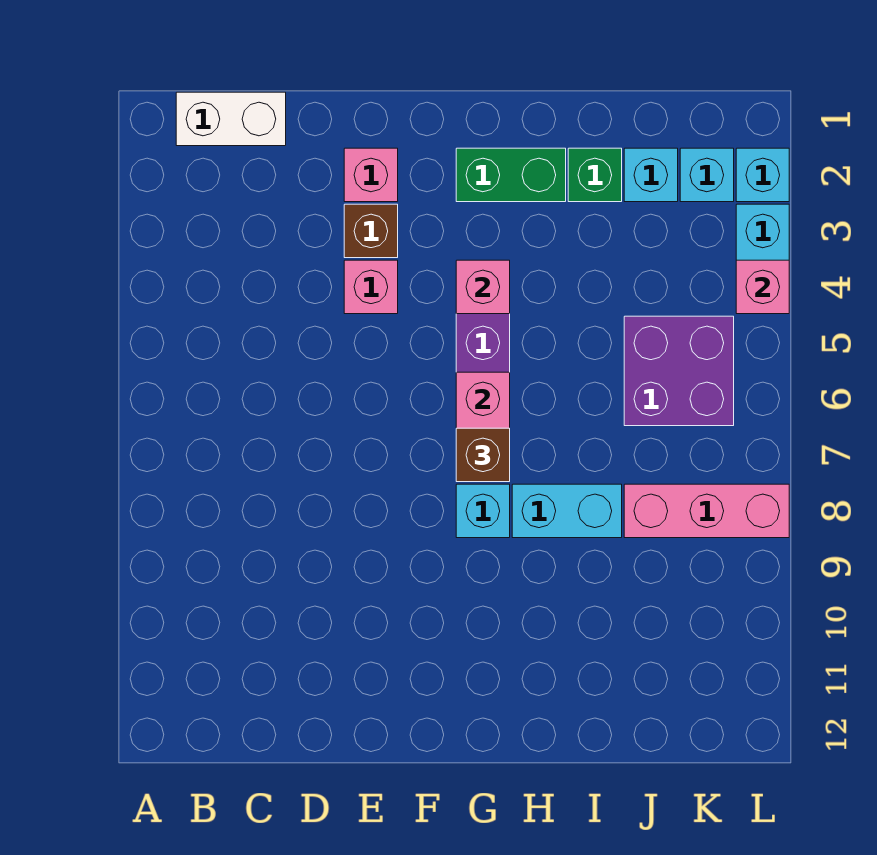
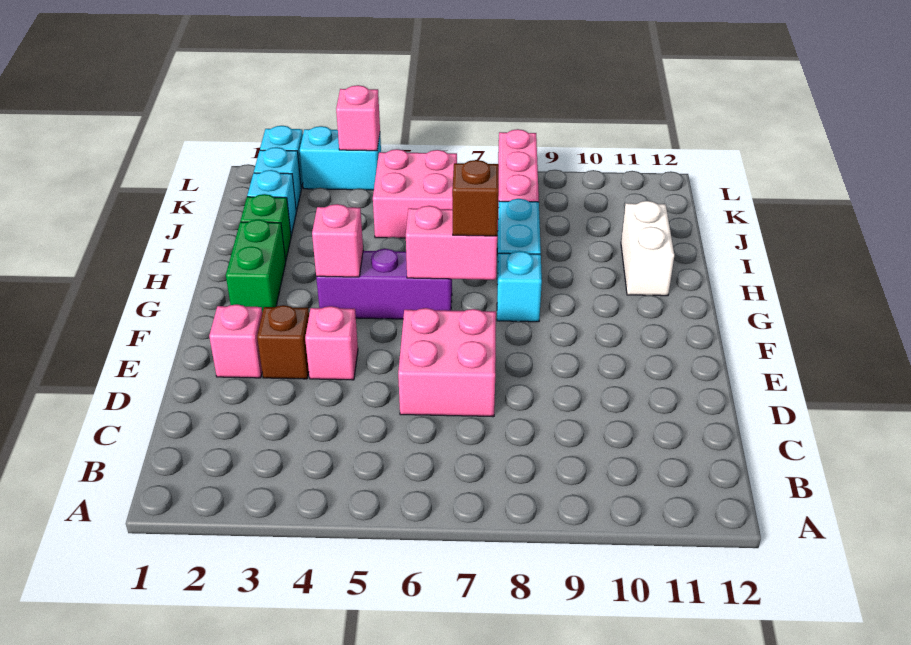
white 1x2 brick [176,92,286,146] -> white 1x2 brick moved to [621,201,674,296]
none -> pink 2x2 brick [398,308,496,417]
purple 2x2 brick [624,316,734,426] -> pink 2x2 brick [373,149,457,238]

